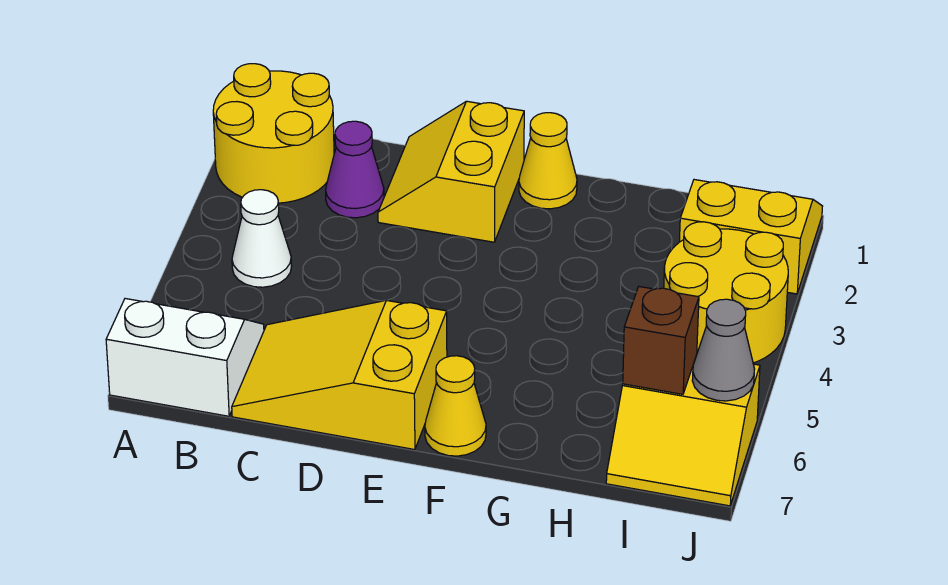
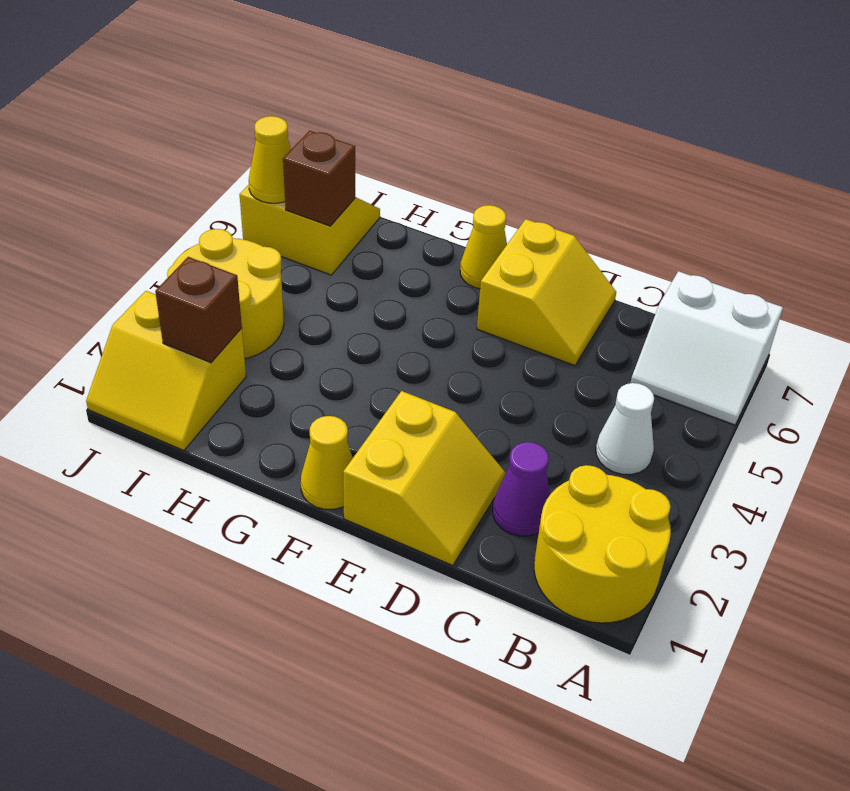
yellow 2x3 slope [232,300,447,450] -> yellow 2x2 slope [477,219,616,365]
none -> brown 1x1 brick [155,257,242,363]
grey 1x1 cone [692,299,754,401] -> yellow 1x1 cone [249,116,291,203]

